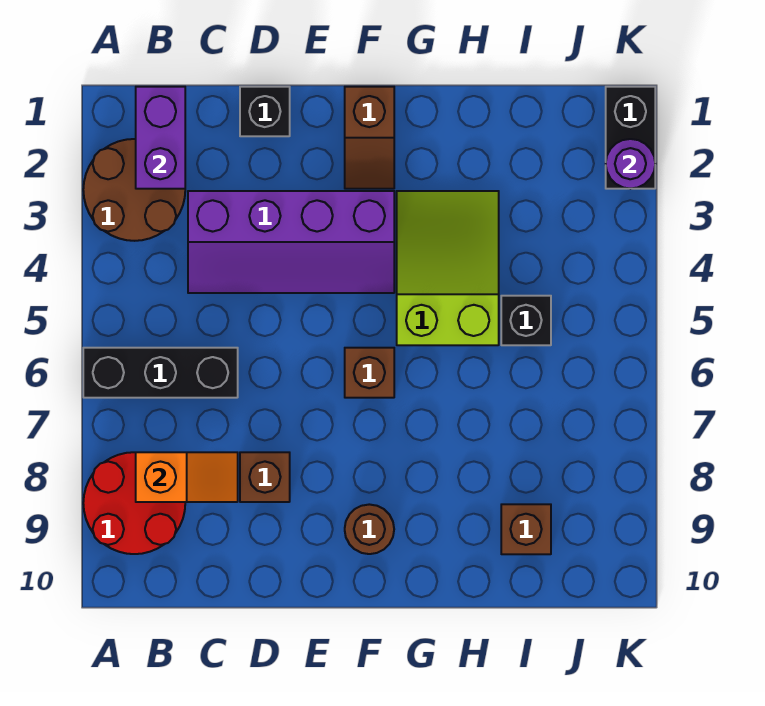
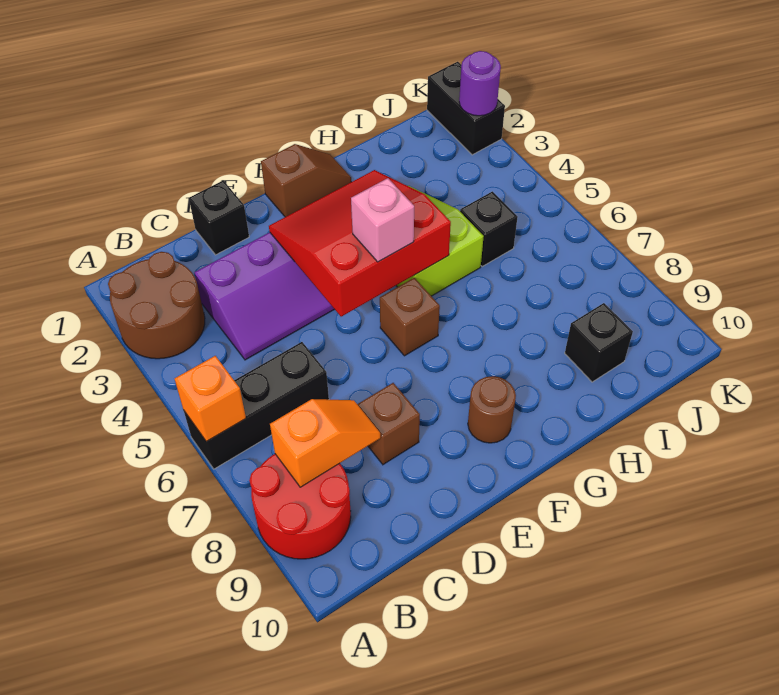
none -> orange 1x1 brick [175,356,246,441]
purple 1x2 brick [136,87,185,189] -> none
none -> red 3x3 slope [269,170,451,317]
brown 1x2 slope [345,87,394,189] -> brown 1x2 slope turned to [261,144,351,217]
none -> pink 1x1 brick [351,178,414,262]
brown 1x1 brick [501,504,551,554] -> black 1x1 brick [565,303,633,382]

